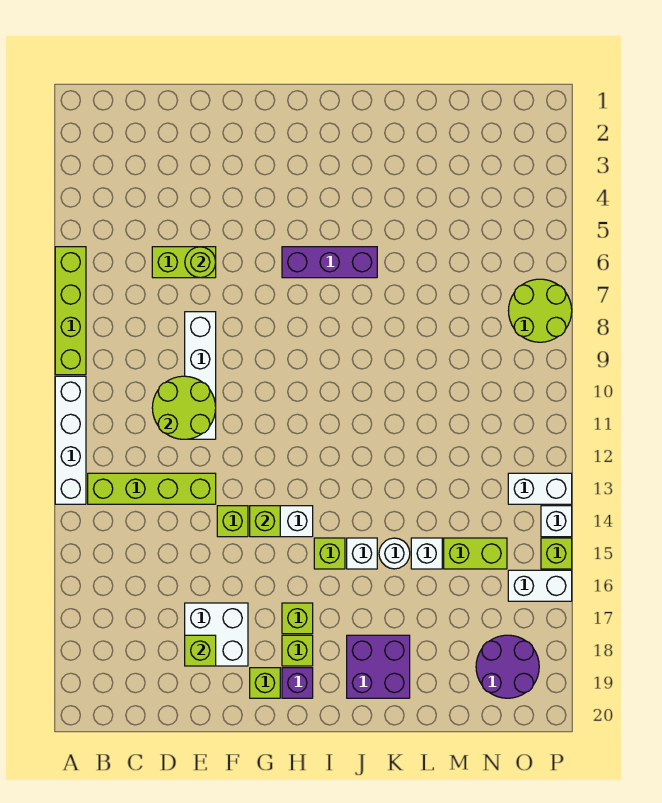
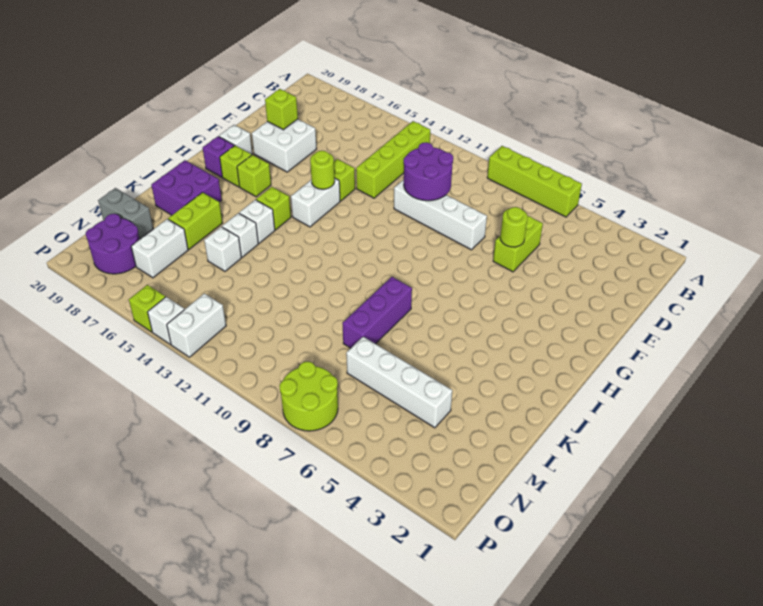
white 1x4 brick [55,376,86,504] -> white 1x4 brick moved to [346,337,452,428]
lime 2x2 round brick [152,376,216,439] -> purple 2x2 round brick [404,142,453,201]
lime 1x1 brick [250,506,280,537] -> lime 1x1 round brick [310,151,335,189]
lime 1x1 brick [250,668,280,698] -> white 1x1 brick [219,125,252,155]
purple 1x3 brick [282,247,377,278] -> purple 1x3 brick moved to [342,277,412,348]
white 1x1 round brick [379,538,410,569] -> white 1x1 brick [222,213,258,257]
lime 1x2 brick [444,538,507,569] -> lime 1x2 brick moved to [168,192,222,249]
none -> grey 1x2 brick [98,188,153,239]
white 1x2 brick [508,570,572,601] -> white 1x2 brick moved to [131,219,188,278]

